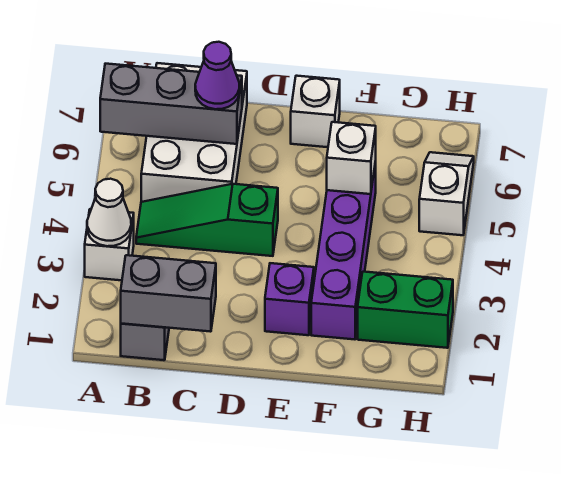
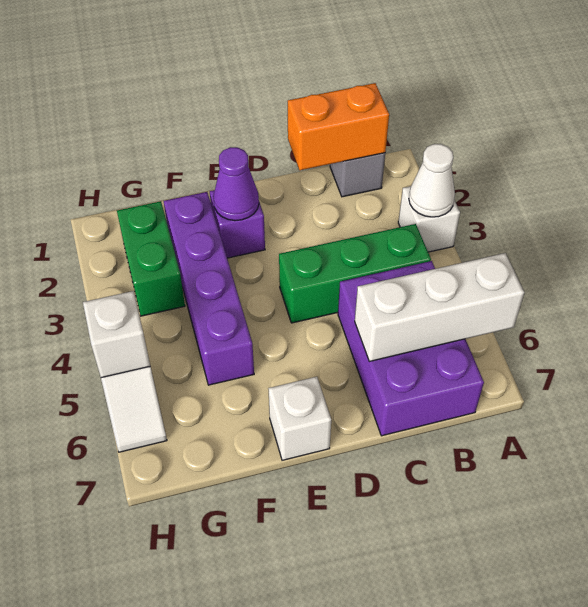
grey 1x3 brick [100,64,242,144] -> white 1x3 brick [355,253,524,361]
grey 1x2 brick [121,255,216,332] -> orange 1x2 brick [288,83,389,170]
green 1x3 slope [136,184,278,256] -> green 1x3 brick [279,224,431,323]
white 2x3 brick [141,63,247,202] -> purple 2x3 brick [338,261,484,436]
purple 1x1 cone [195,42,239,109] -> purple 1x1 cone moved to [213,147,259,221]
white 1x1 brick [327,122,376,194] -> white 1x1 brick moved to [83,291,150,378]
green 1x2 brick [358,272,453,348] -> green 1x2 brick turned to [117,201,185,316]

